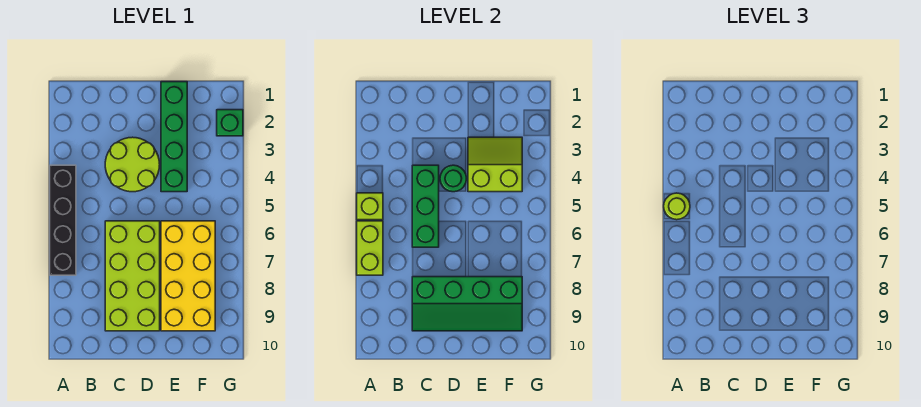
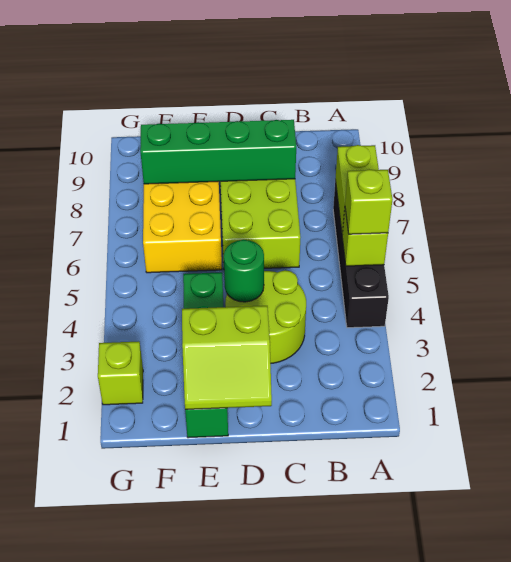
lime 1x1 round brick [664,193,690,220] -> lime 1x1 brick [345,169,392,234]
green 1x3 brick [412,165,439,247] -> none
lime 2x2 slope [468,137,522,192] -> lime 2x2 slope moved to [182,306,272,410]
green 1x1 brick [217,110,243,136] -> lime 1x1 brick [98,341,143,405]

